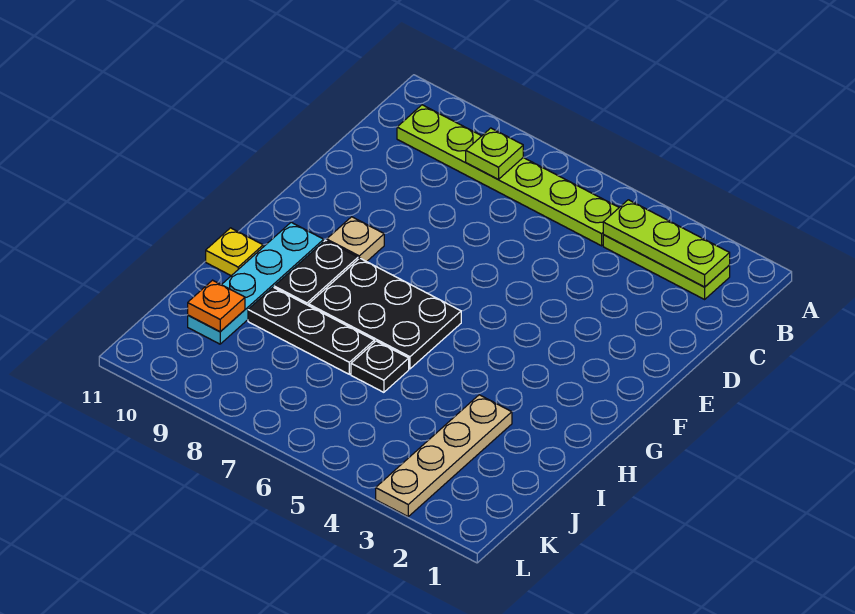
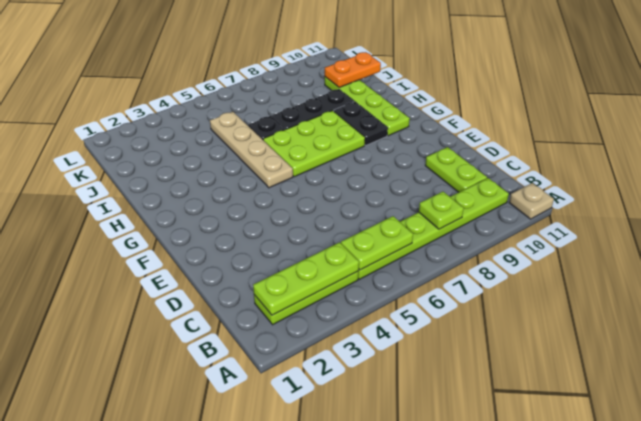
none -> lime 1x2 plate [341,216,413,270]
none -> lime 1x2 plate [425,147,487,192]
tan 1x1 plate [327,217,384,262] -> tan 1x1 plate moved to [509,183,554,219]
black 2x3 plate [309,258,461,369] -> lime 2x3 plate [263,111,365,177]
cyan 1x4 plate [188,222,324,344] -> lime 1x4 plate [325,77,410,136]
yellow 1x1 plate [206,228,263,276] -> none
tan 1x4 plate [376,395,512,516] -> tan 1x4 plate moved to [210,112,293,188]
orange 1x1 plate [188,280,245,332] -> orange 1x2 plate [325,52,381,87]

